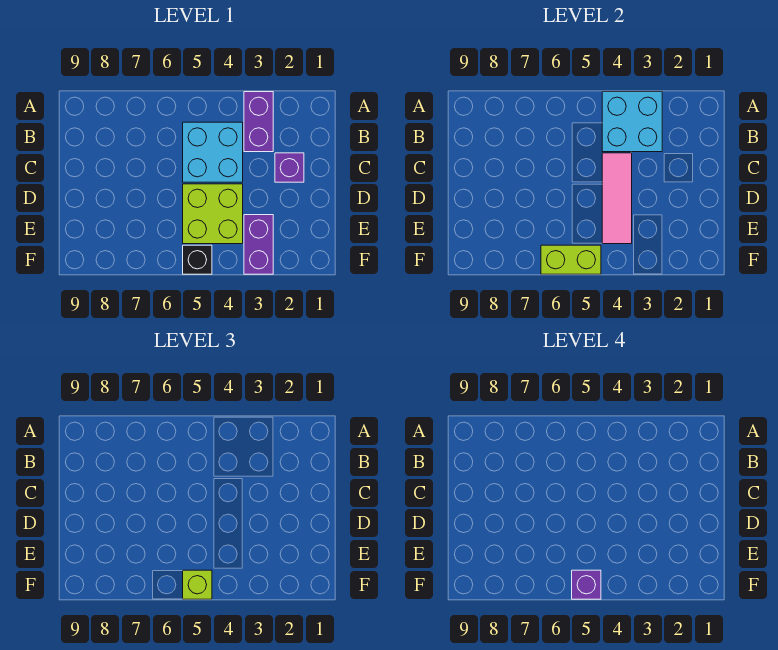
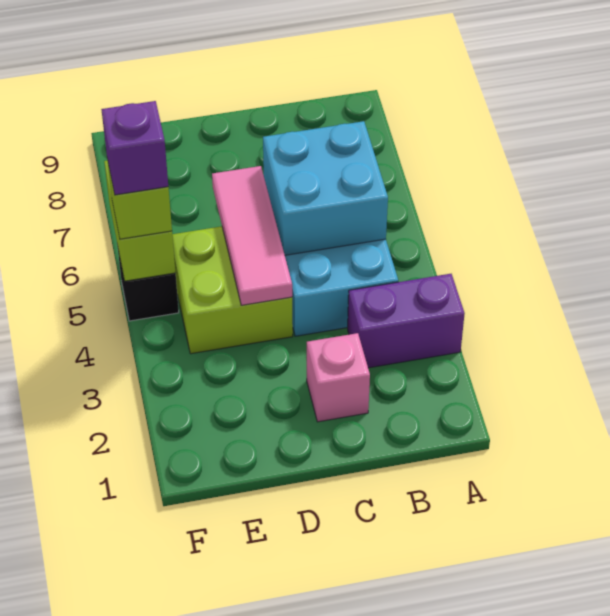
cyan 2x2 brick [602,92,662,152] -> cyan 2x2 brick moved to [263,121,388,255]
purple 1x1 brick [275,153,304,182] -> pink 1x1 brick [307,333,370,422]
pink 1x3 tile [602,153,632,244] -> pink 1x3 tile turned to [212,166,292,305]
purple 1x2 brick [244,215,273,274] -> none

